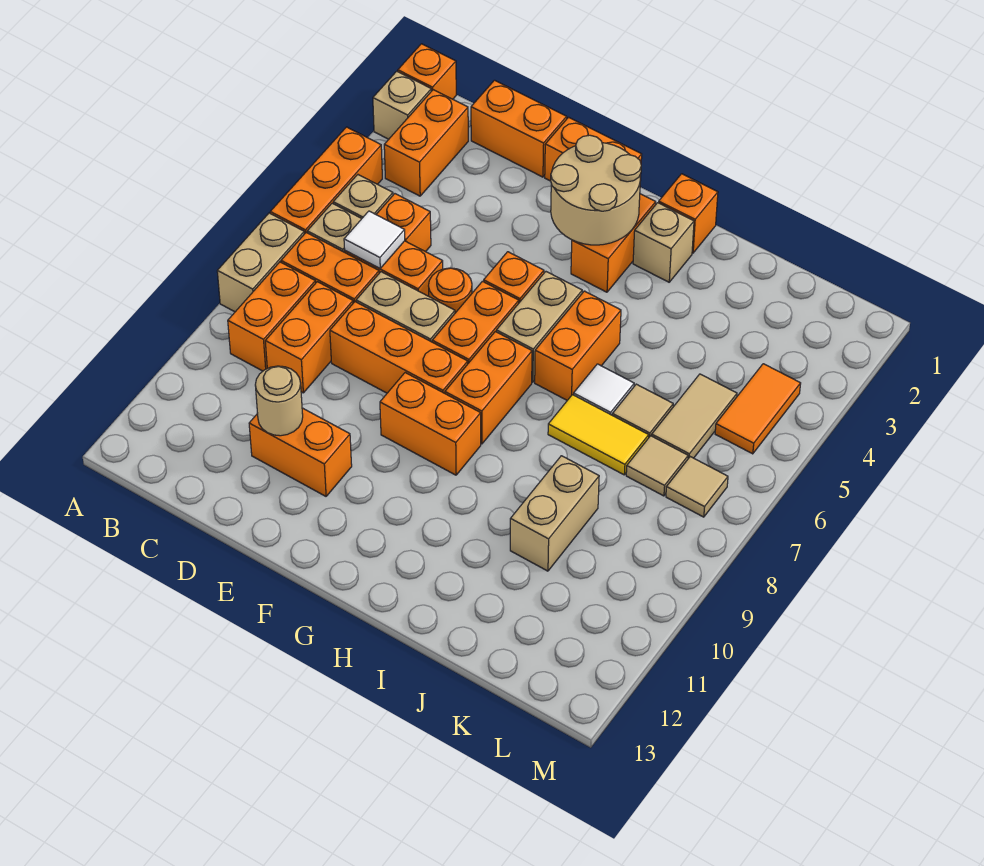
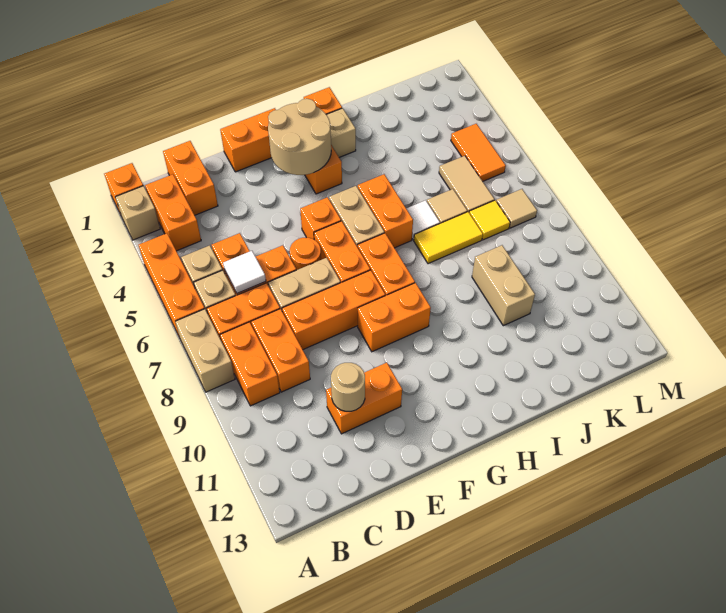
orange 1x2 brick [471,80,567,177] -> orange 1x2 brick turned to [163,141,218,215]
tan 1x1 tile [626,436,688,496] -> yellow 1x1 tile [469,200,510,240]

